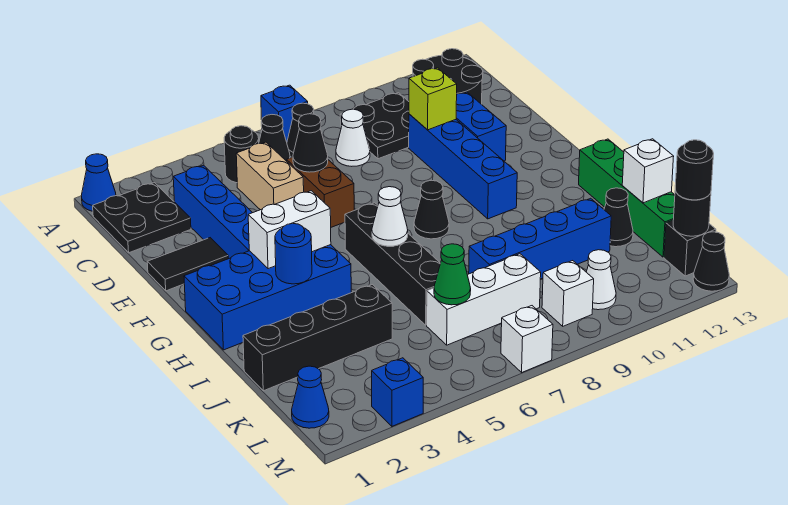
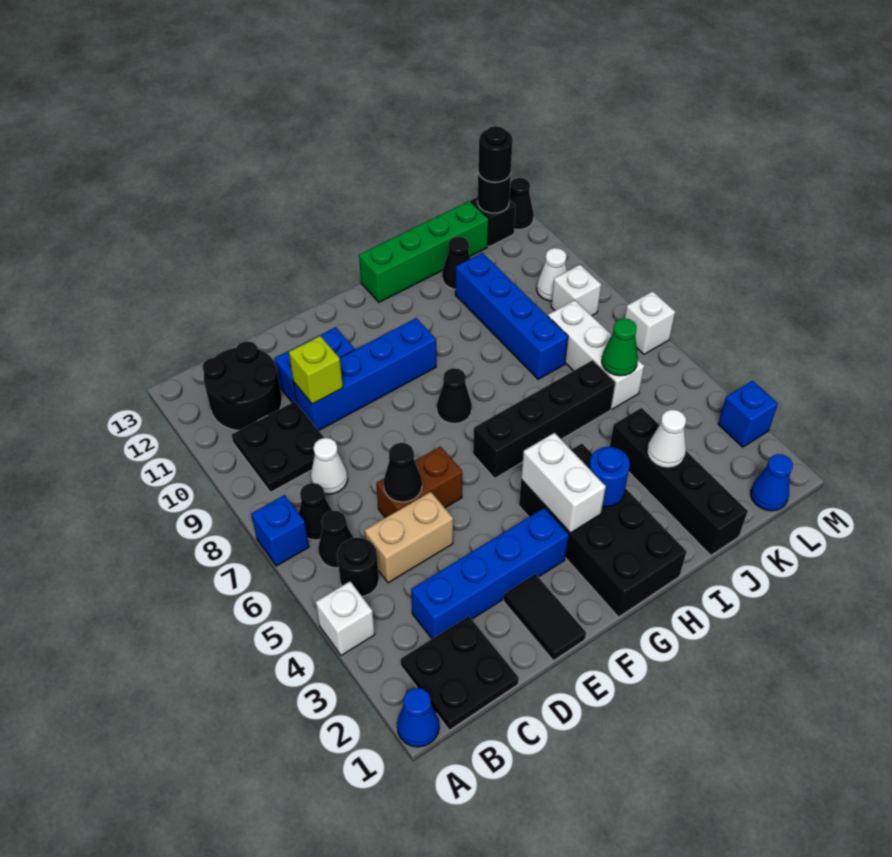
blue 2x4 brick [184,245,351,350] -> black 2x4 brick [519,443,687,617]
white 1x1 cone [372,187,408,246] -> white 1x1 cone moved to [647,410,686,468]
white 1x1 brick [622,139,674,203] -> white 1x1 brick moved to [316,581,375,655]

